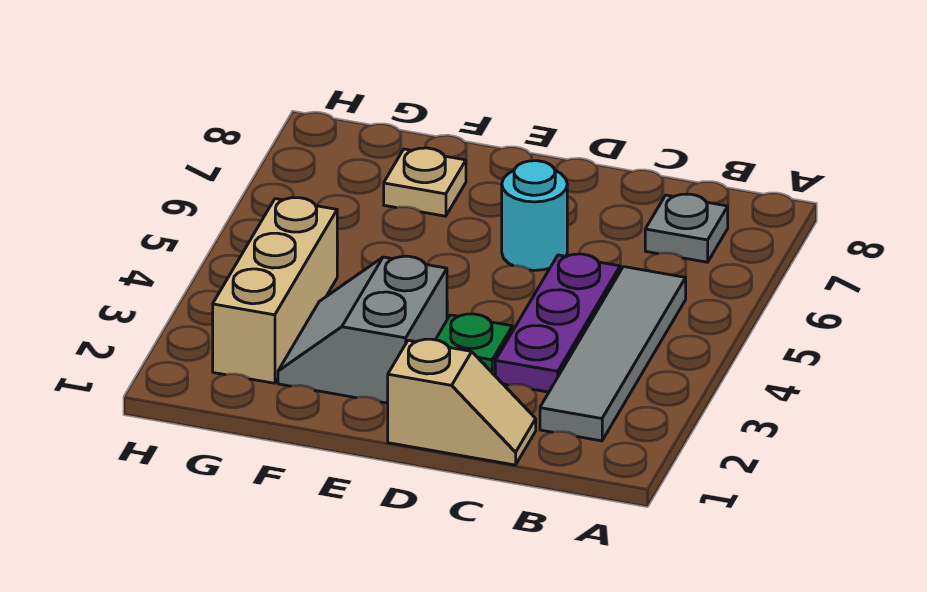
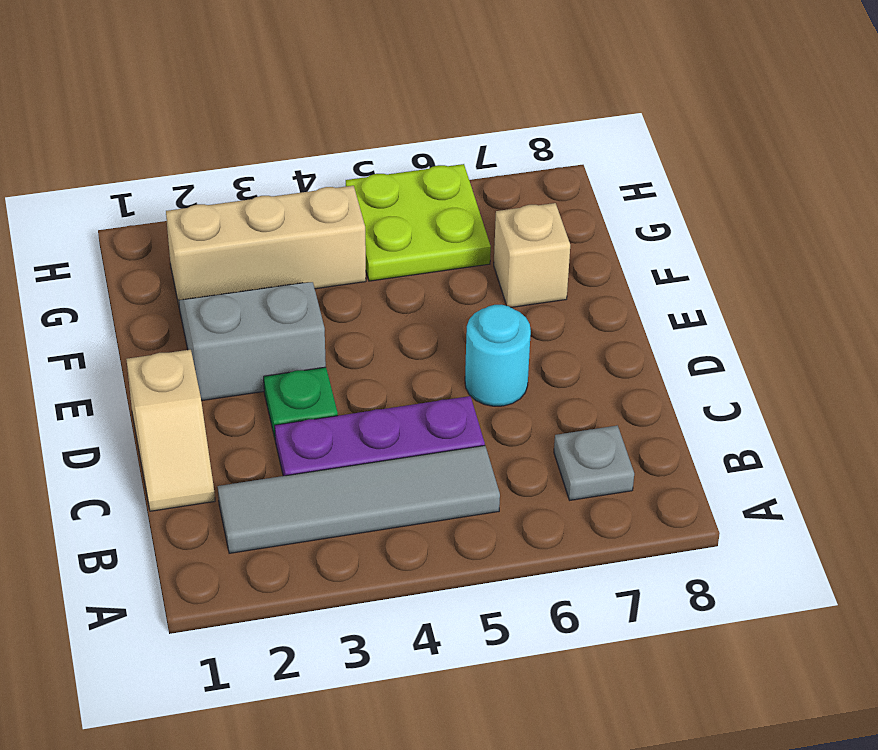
tan 1x1 plate [384,148,466,216] -> tan 1x1 brick [494,203,570,307]
none -> lime 2x2 plate [346,164,491,281]

